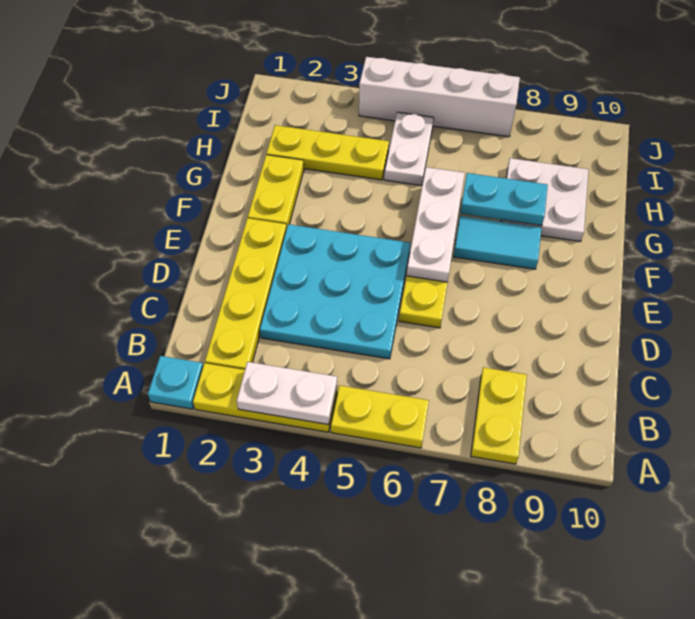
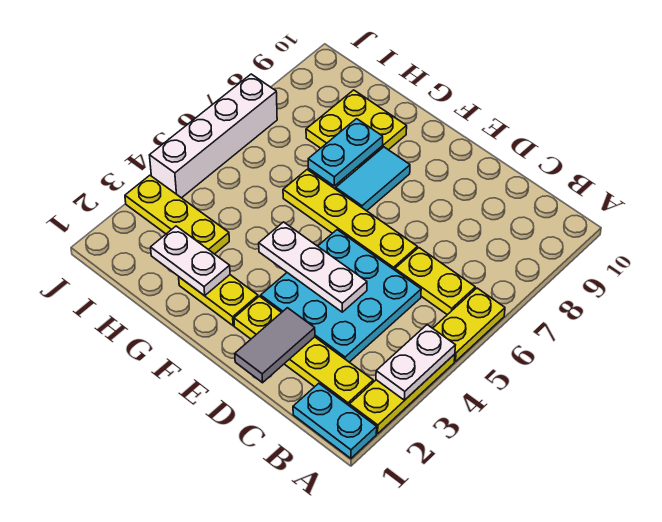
cyan 1x1 plate [148,356,203,409] -> cyan 1x2 plate [293,383,377,458]
yellow 1x2 plate [471,367,527,464] -> yellow 1x2 plate moved to [395,248,475,315]
none -> grey 1x2 tile [235,308,315,383]
white 1x3 plate [407,167,465,282] -> white 1x3 plate moved to [259,222,367,312]
white 2x2 plate [501,158,589,242] -> yellow 2x2 plate [306,90,407,172]
yellow 1x3 plate [266,125,389,180] -> yellow 1x3 plate turned to [125,175,229,254]
white 1x2 plate [384,112,434,186] -> white 1x2 plate moved to [151,226,230,296]

